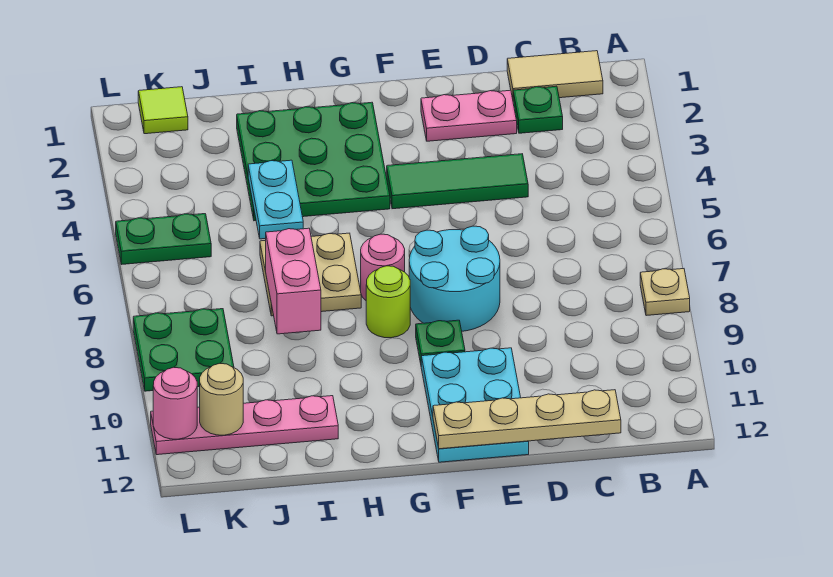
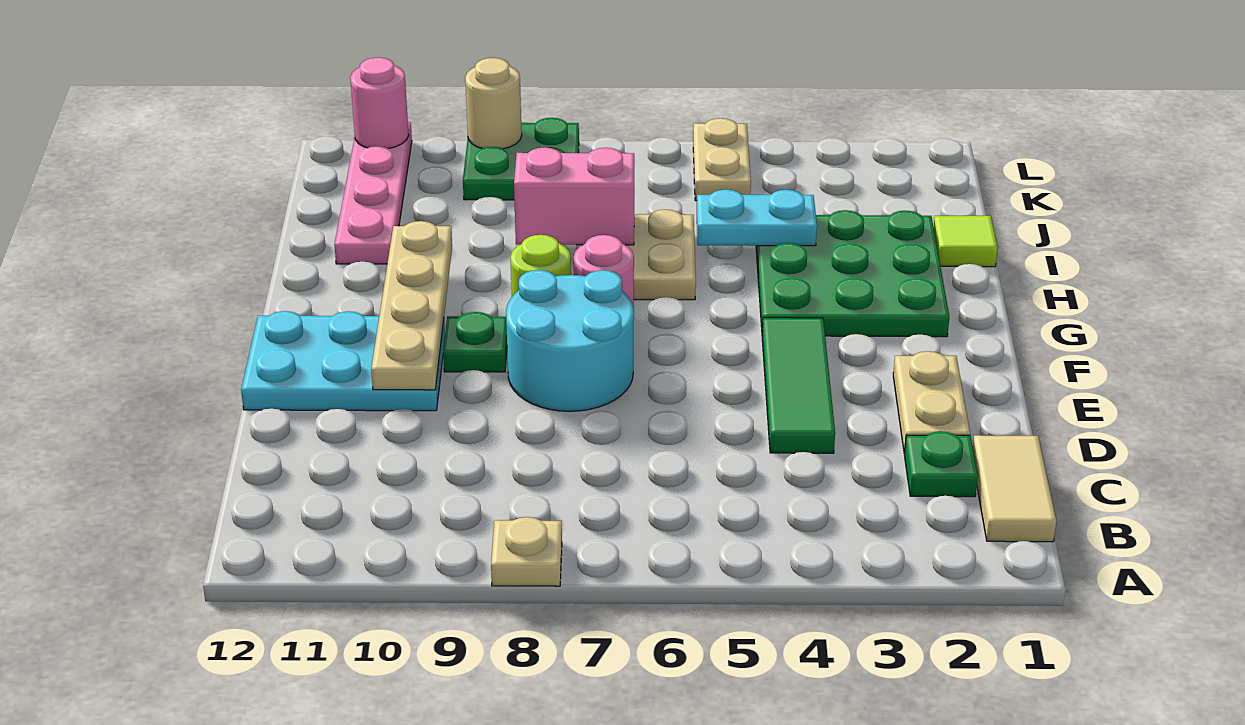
tan 1x4 plate [433,390,621,449] -> tan 1x4 plate moved to [371,221,452,390]
pink 1x2 plate [421,90,517,141] -> tan 1x2 plate [893,351,970,453]
lime 1x1 tile [138,87,188,134] -> lime 1x1 tile moved to [933,216,998,267]
green 1x2 plate [116,214,211,265] -> tan 1x2 plate [693,118,751,201]
tan 1x1 round brick [200,364,243,435] -> tan 1x1 round brick moved to [465,58,522,149]

